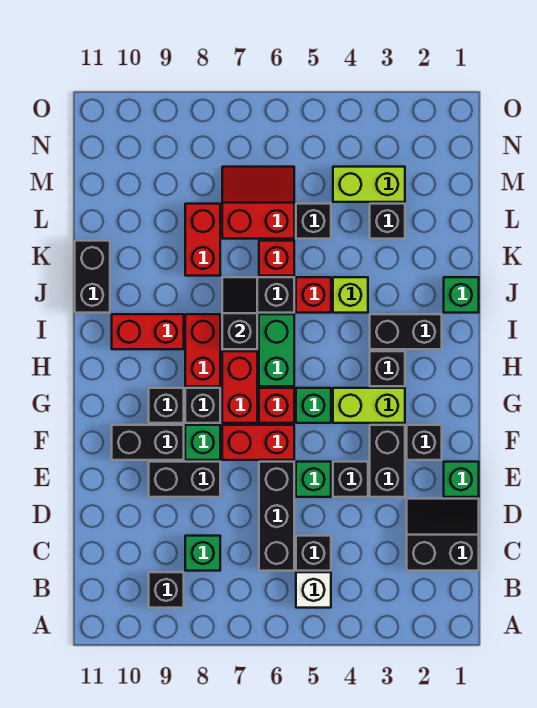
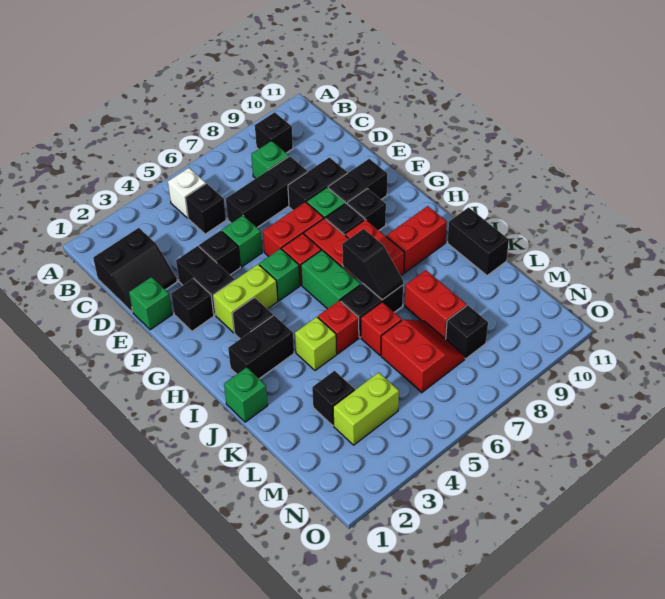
black 1x3 brick [259,462,294,571] -> black 1x3 brick turned to [226,156,307,227]
black 1x1 brick [296,204,331,239] -> black 1x1 brick moved to [446,305,488,359]
red 2x2 slope [222,167,294,239] -> red 2x2 slope turned to [381,319,465,393]

